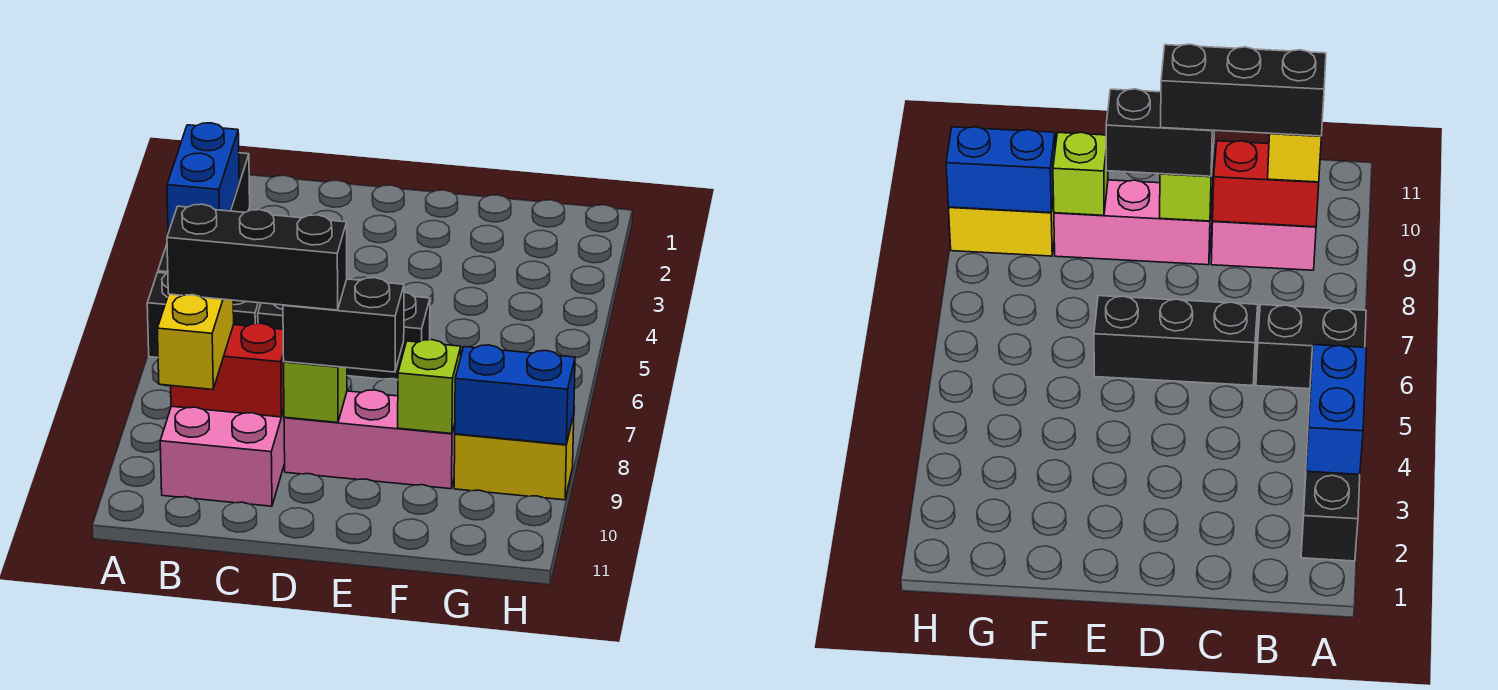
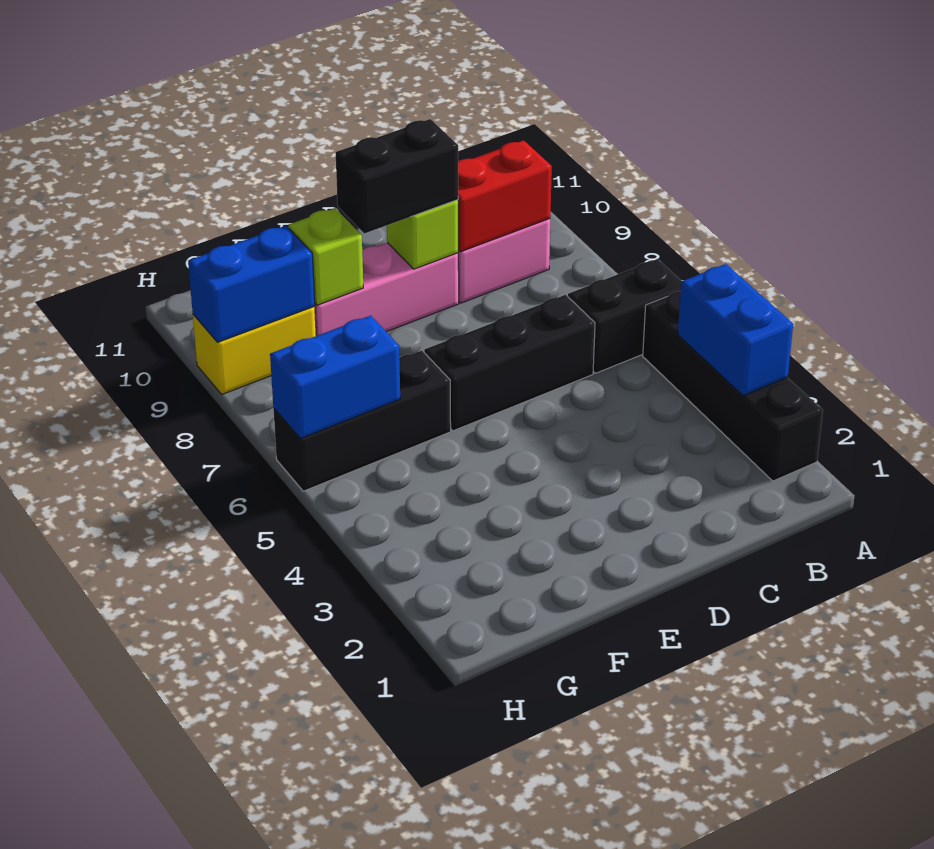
yellow 1x2 brick [157,294,234,390] -> none
black 1x3 brick [167,204,347,310] -> black 1x3 brick moved to [273,350,451,491]
none -> blue 1x2 brick [270,316,400,439]

